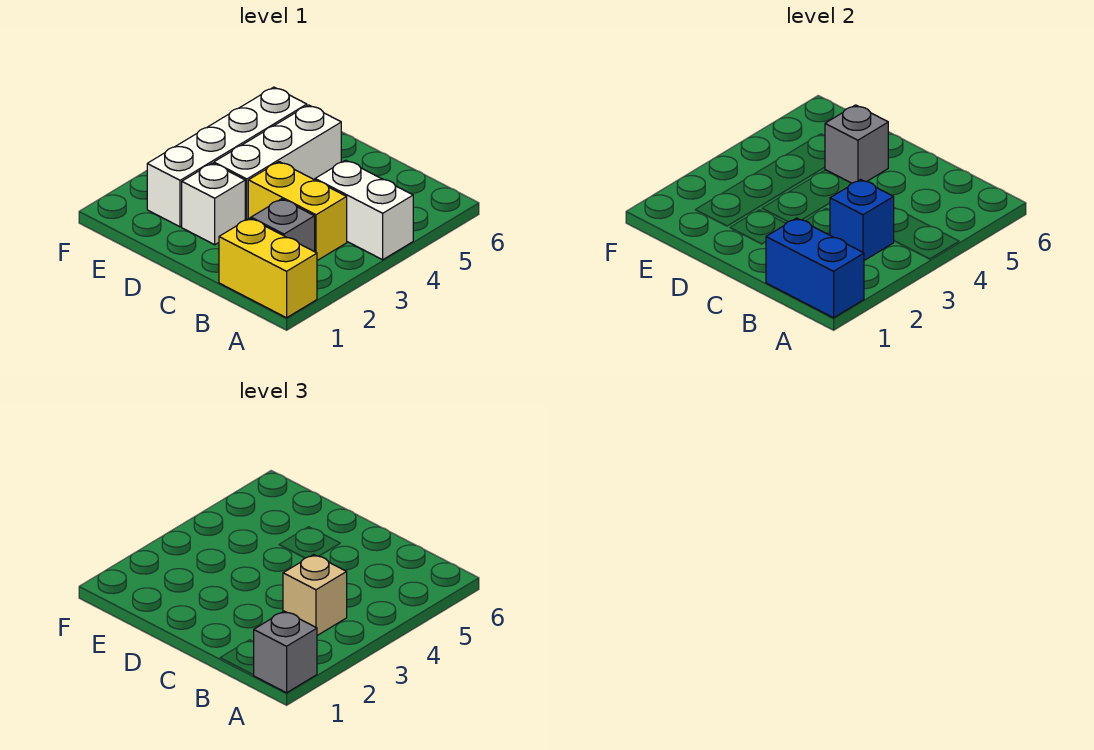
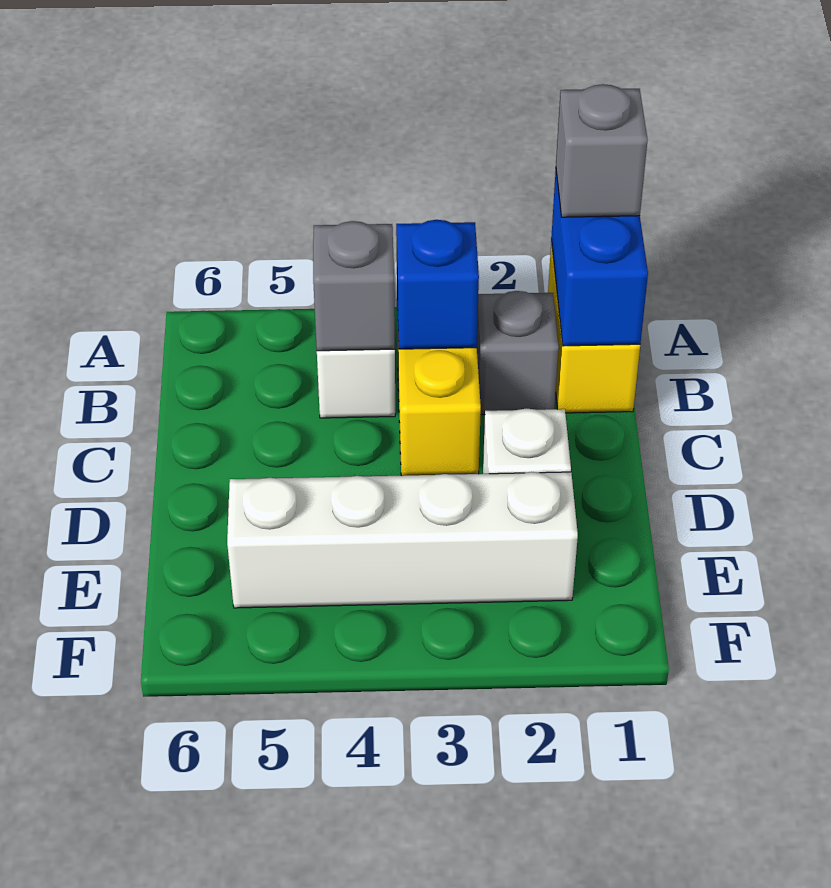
tan 1x1 brick [283,555,347,635] -> none
white 1x3 brick [214,105,341,220] -> none
grey 1x1 brick [825,105,888,183] -> grey 1x1 brick moved to [313,221,395,351]

